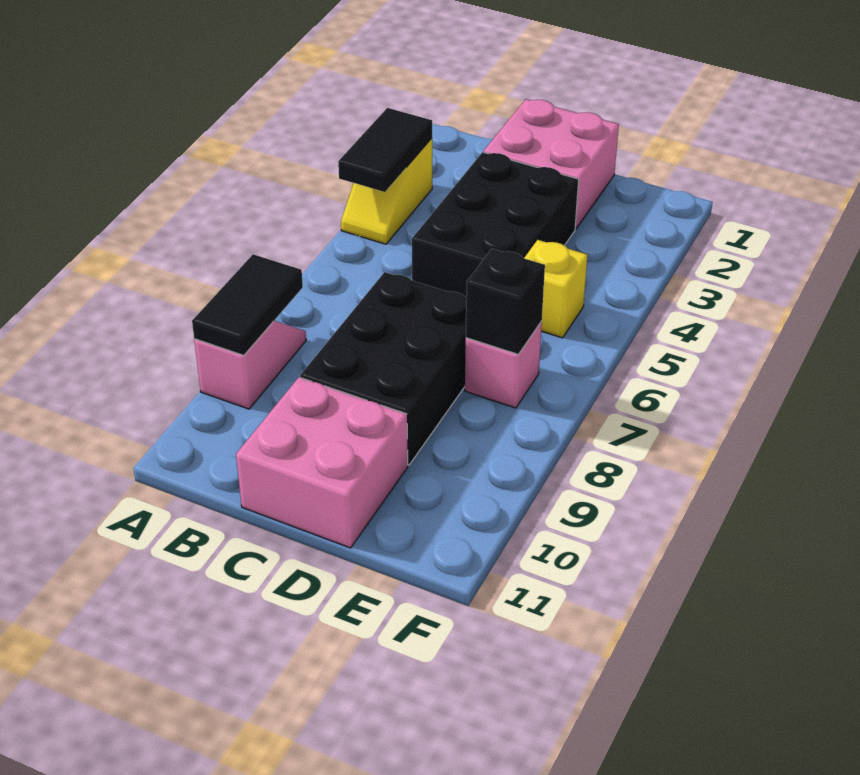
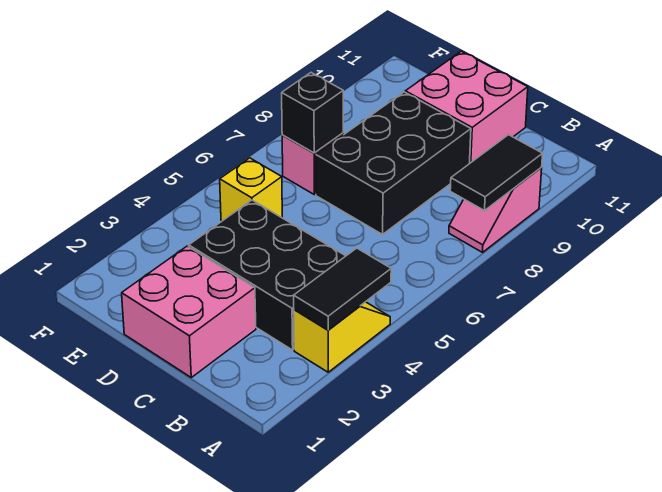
black 2x3 brick [412,152,579,297] -> black 2x3 brick turned to [189,200,345,350]

